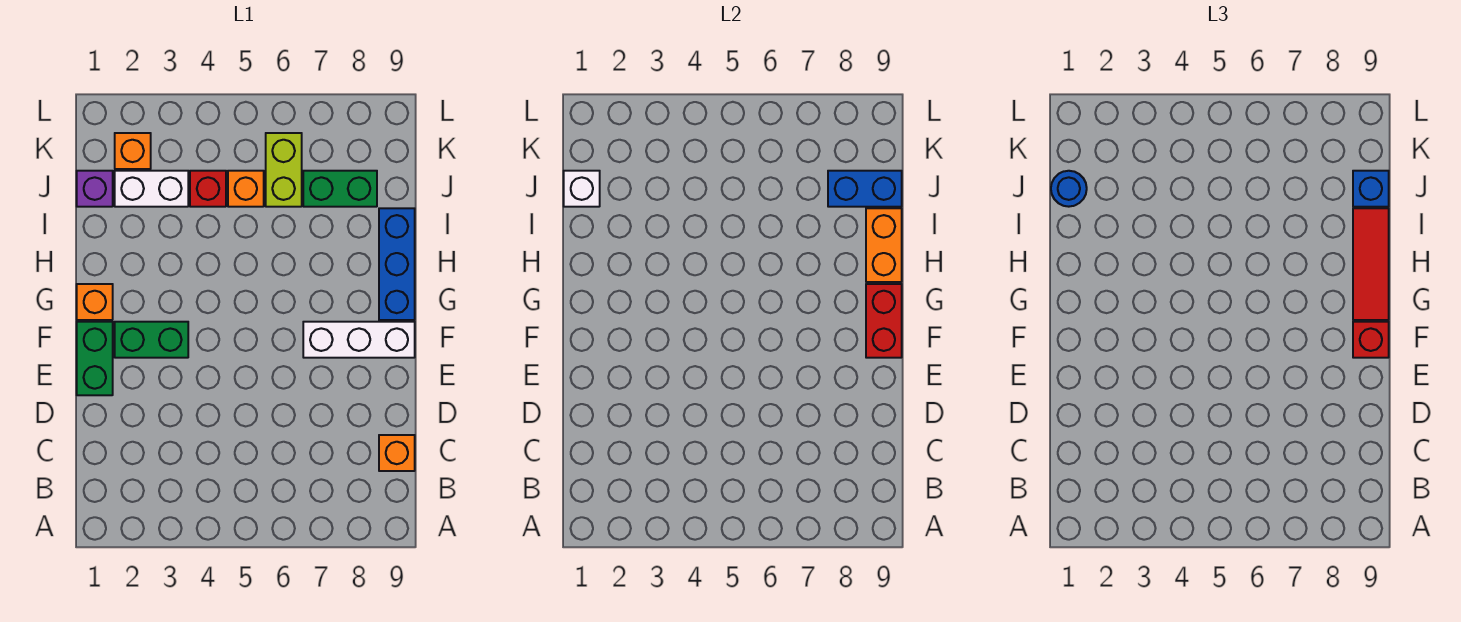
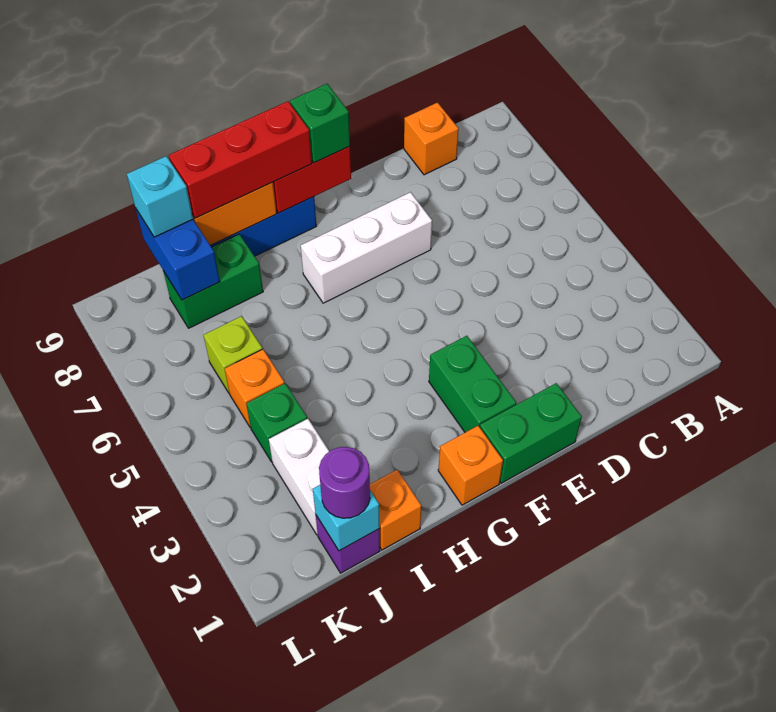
white 1x3 brick [303,322,415,358] -> white 1x3 brick turned to [301,192,432,303]
red 1x1 brick [1353,322,1389,358] -> green 1x1 brick [290,84,350,163]
red 1x3 tile [1353,208,1389,320] -> red 1x3 brick [169,101,312,218]
white 1x1 brick [564,171,600,207] -> cyan 1x1 brick [313,485,380,551]
blue 1x1 round brick [1051,171,1087,207] -> purple 1x1 round brick [319,447,370,518]
red 1x1 brick [190,171,226,207] -> green 1x1 brick [246,383,307,462]
lime 1x2 brick [266,133,302,207] -> lime 1x1 brick [204,316,262,393]
green 1x2 brick [303,171,377,207] -> green 1x2 brick turned to [163,234,263,328]
blue 1x1 brick [1353,171,1389,207] -> cyan 1x1 brick [127,156,193,237]
orange 1x1 brick [115,133,151,169] -> orange 1x1 brick moved to [370,470,421,550]

